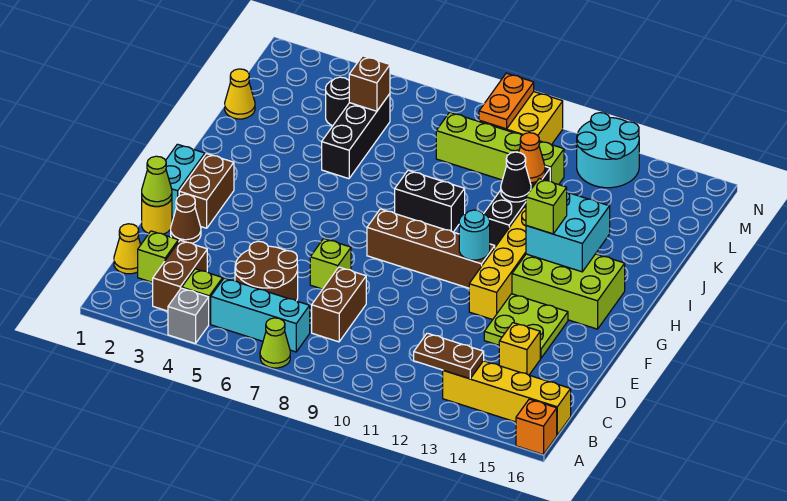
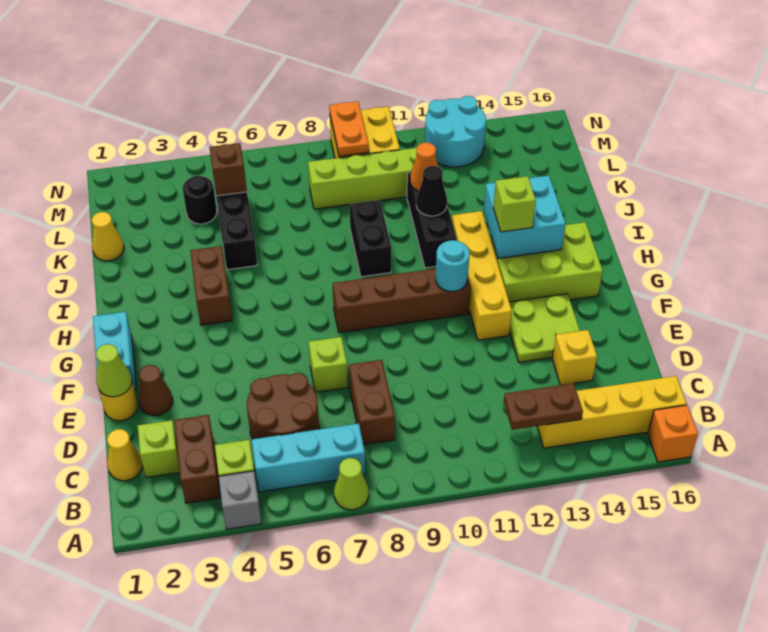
brown 1x2 brick [179,154,234,228] -> brown 1x2 brick moved to [190,246,232,325]
black 1x2 brick [395,170,465,232] -> black 1x2 brick turned to [350,200,391,277]

